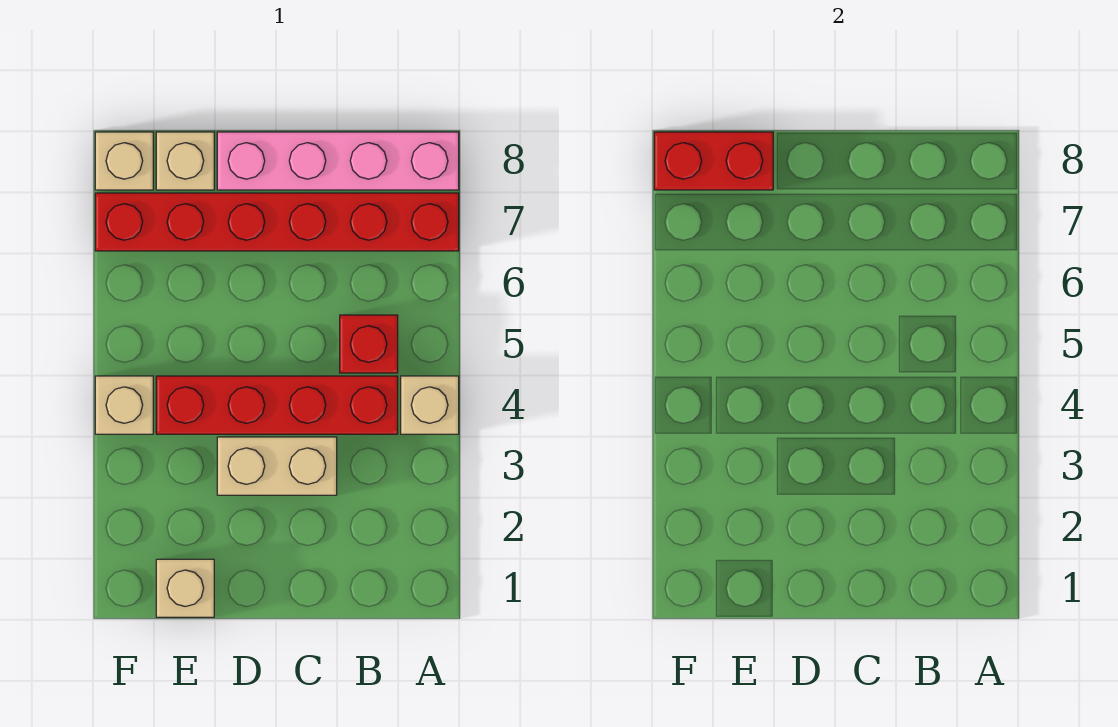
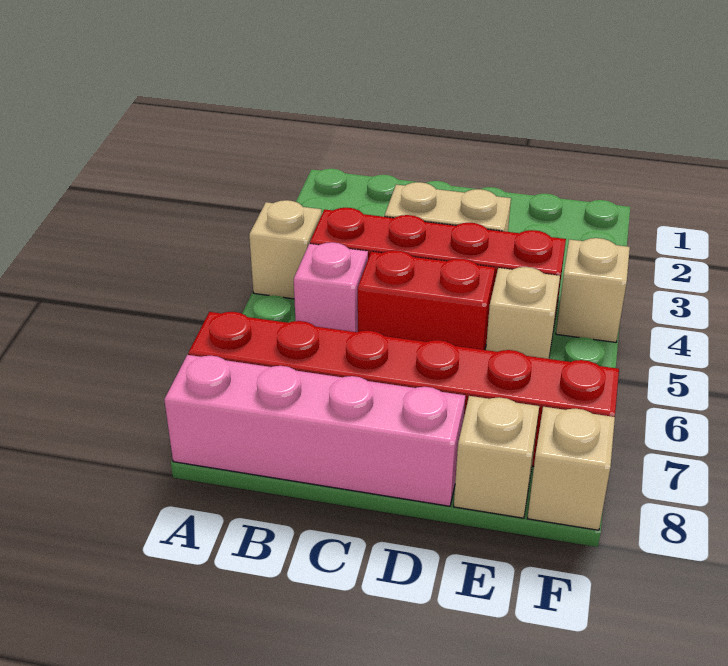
red 1x1 brick [340,315,398,373] -> pink 1x1 brick [294,242,368,332]
tan 1x1 brick [156,559,214,617] -> tan 1x1 brick moved to [486,267,560,359]
red 1x2 brick [654,132,773,190] -> red 1x2 brick moved to [358,250,495,350]

